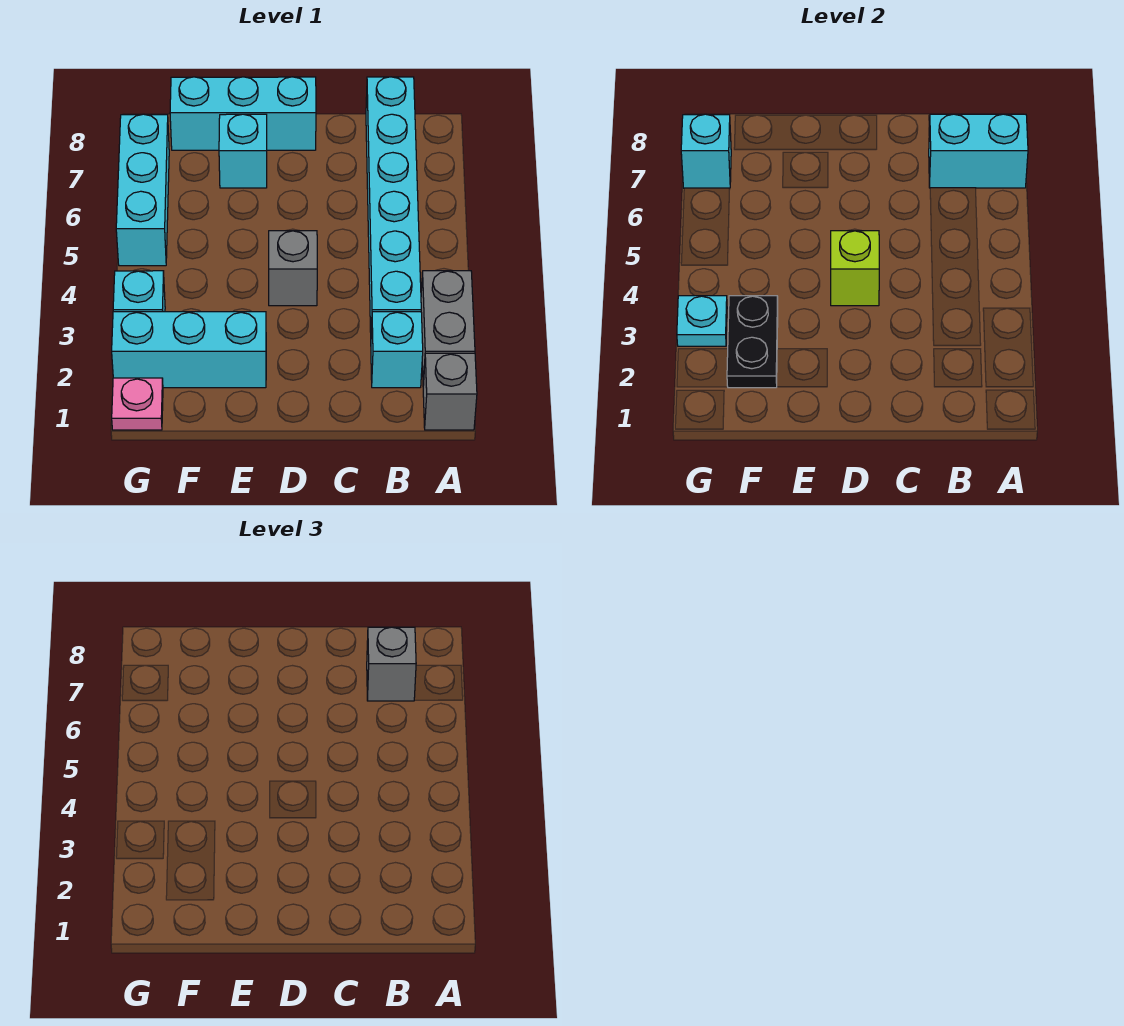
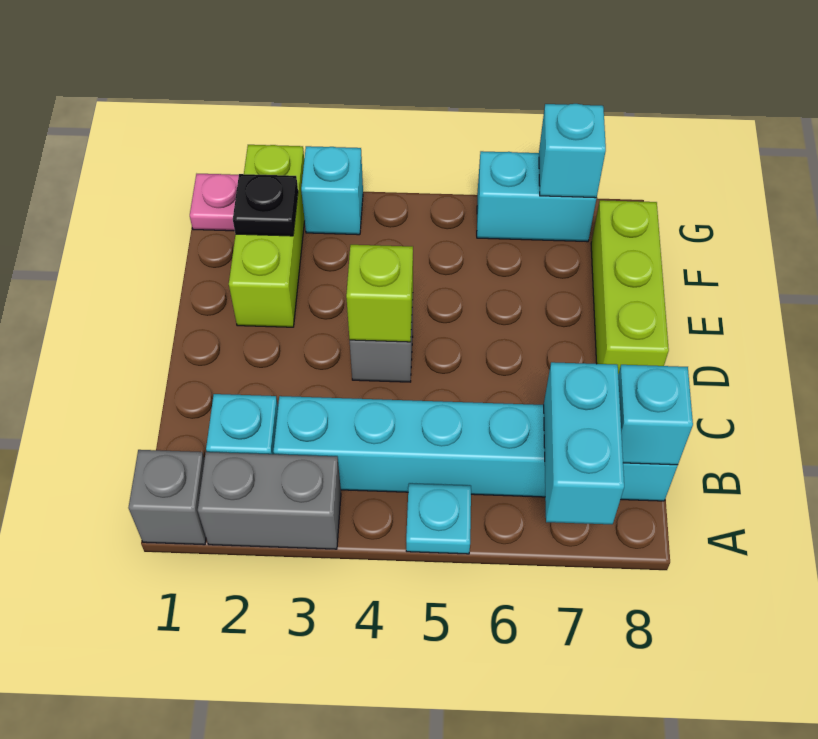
grey 1x1 brick [367,627,416,701] -> none
cyan 1x3 brick [170,77,316,150] -> lime 1x3 brick [591,200,669,374]
cyan 1x3 brick [112,312,266,388] -> lime 1x3 brick [229,145,305,327]
cyan 1x1 brick [219,114,267,188] -> cyan 1x1 brick moved to [618,365,693,465]
black 1x2 plate [727,296,778,388] -> black 1x1 plate [233,174,298,236]
cyan 1x1 plate [677,296,727,346] -> cyan 1x1 plate moved to [406,484,471,554]
cyan 1x3 brick [116,114,169,266] -> cyan 1x2 brick [477,151,597,242]

